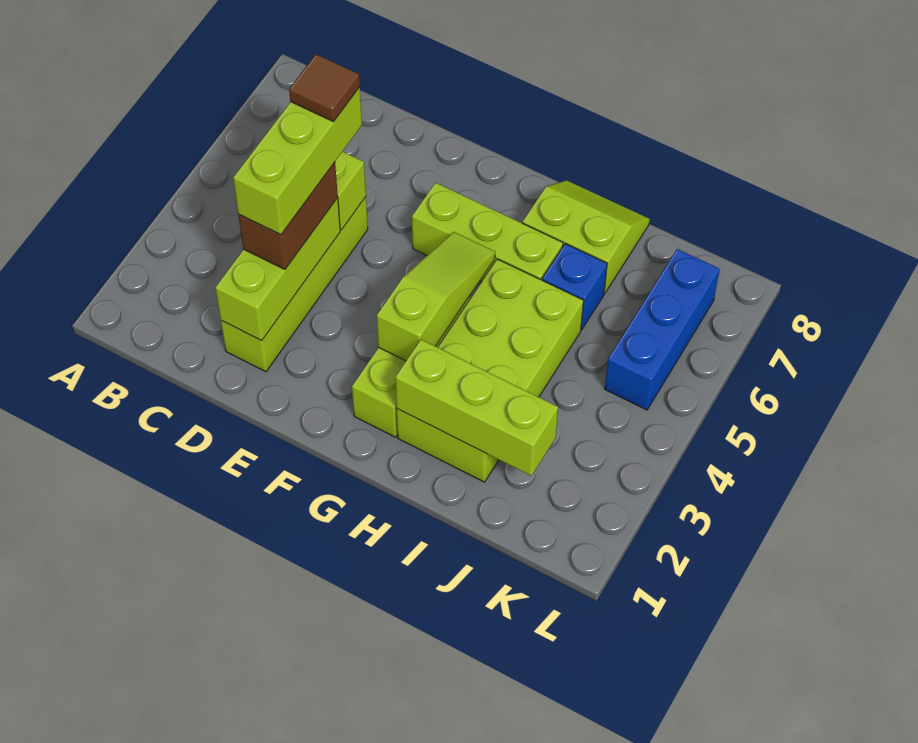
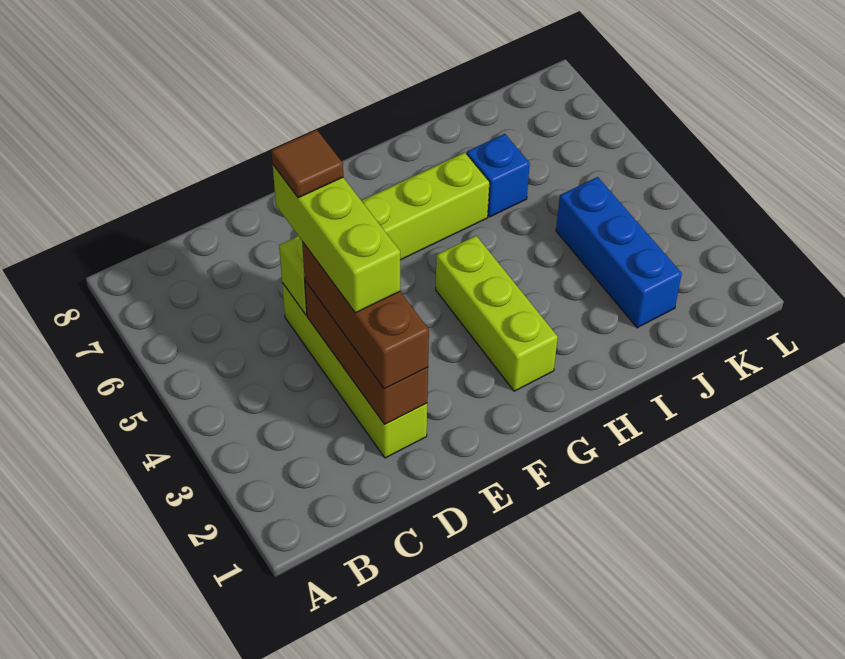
lime 1x3 brick [215,198,340,341] -> brown 1x3 brick [305,281,428,424]
brown 1x2 brick [238,162,338,269] -> brown 1x3 brick [302,242,429,389]
lime 1x3 slope [377,232,495,361] -> none
lime 2x4 brick [397,259,584,482] -> none
lime 1x3 brick [395,340,558,476] -> none
lime 2x2 slope [523,180,650,293] -> none
blue 1x3 brick [605,249,720,410] -> blue 1x3 brick moved to [556,177,682,328]

